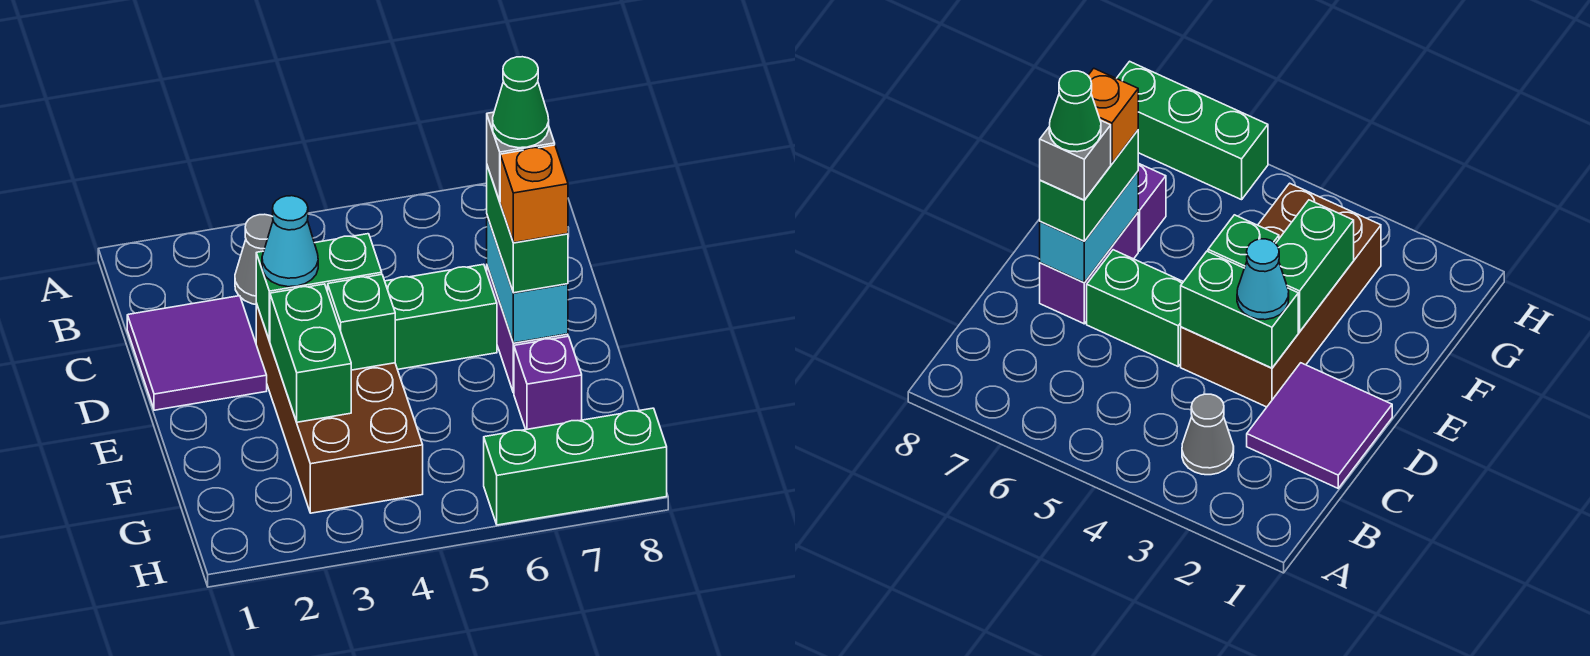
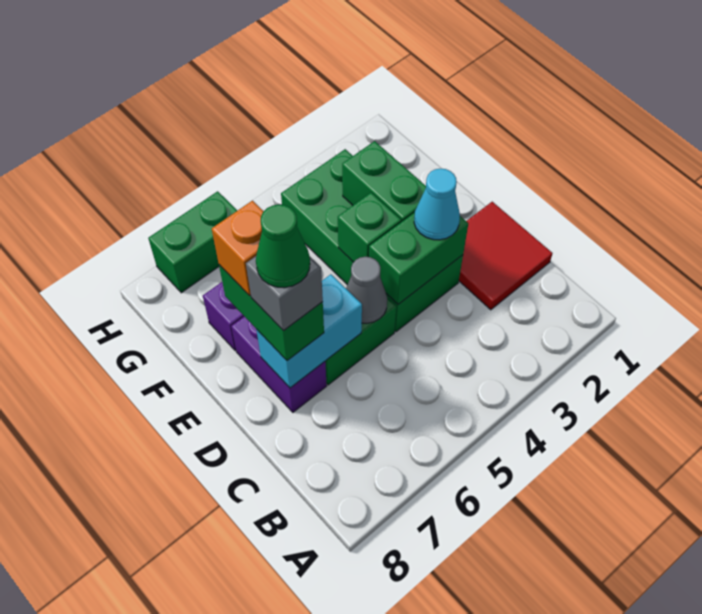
grey 1x1 cone [235,214,273,304] -> grey 1x1 cone moved to [346,257,387,323]
purple 2x2 tile [127,296,267,410] -> red 2x2 tile [459,202,552,310]
brown 2x4 brick [256,303,423,513] -> green 2x4 brick [281,149,463,332]
cyan 1x2 brick [487,216,568,343] -> cyan 1x2 brick turned to [256,274,362,388]
green 1x3 brick [484,408,667,525] -> green 1x2 brick [148,191,237,293]

